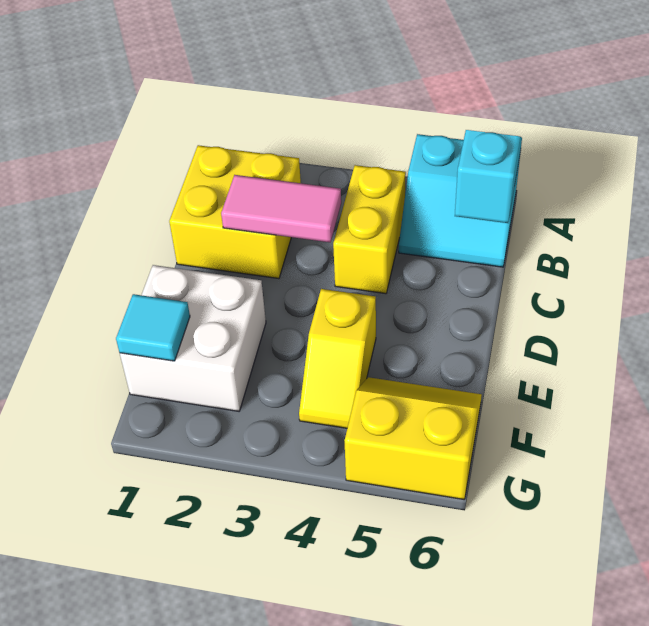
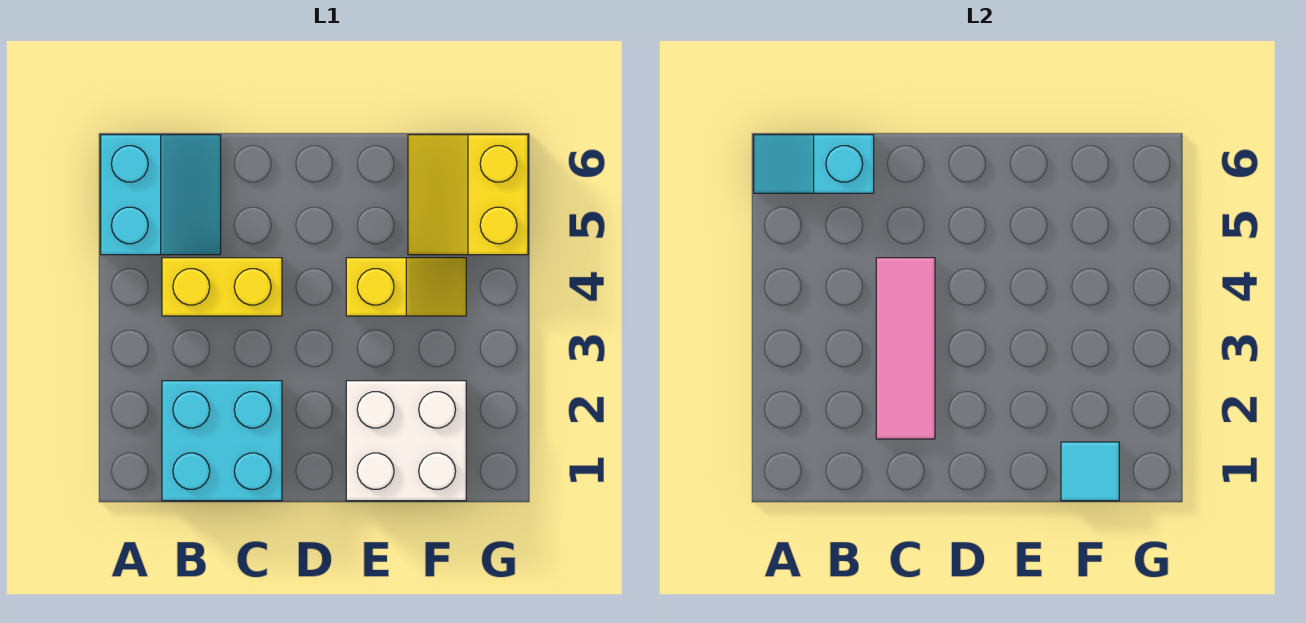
yellow 2x2 brick [169,145,301,279] -> cyan 2x2 brick [162,381,282,501]
pink 1x2 tile [221,175,341,242] -> pink 1x3 tile [876,258,935,439]

